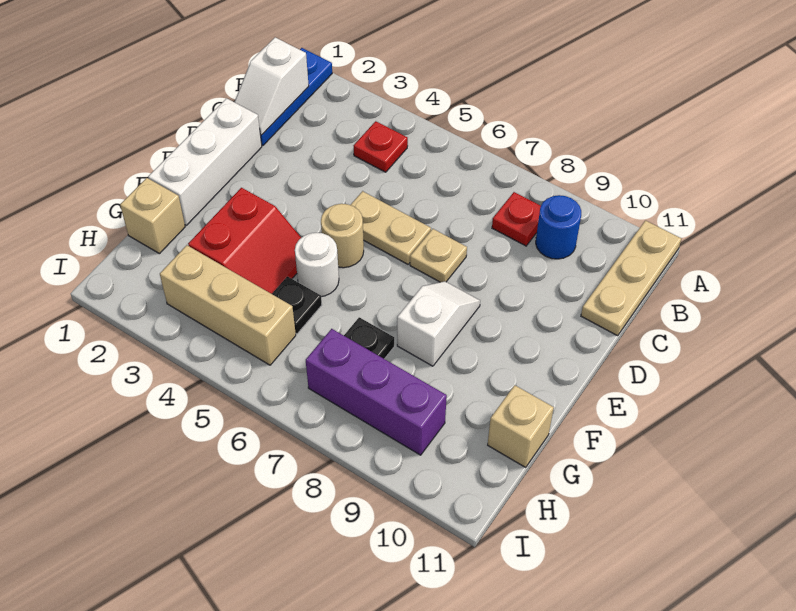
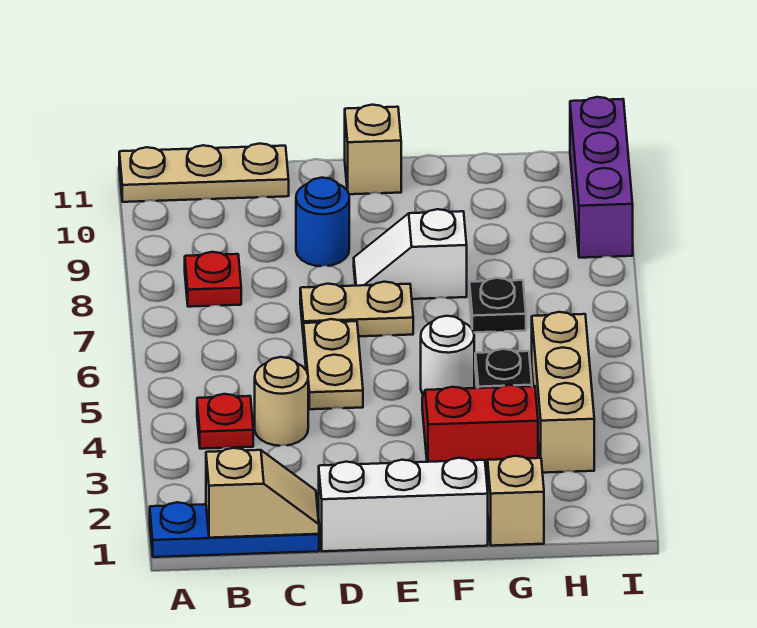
white 1x2 slope [235,37,309,135] -> tan 1x2 slope [206,448,319,538]
blue 1x1 round brick [536,195,581,259] -> blue 1x1 round brick moved to [296,178,349,266]
tan 1x1 plate [410,229,467,282] -> tan 1x2 plate [300,282,413,338]
tan 1x1 round brick [321,204,364,268] -> tan 1x1 round brick moved to [255,357,308,446]
tan 1x1 brick [488,385,554,467] -> tan 1x1 brick moved to [345,105,401,194]
purple 1x3 brick [306,329,447,455] -> purple 1x3 brick moved to [570,97,633,258]

